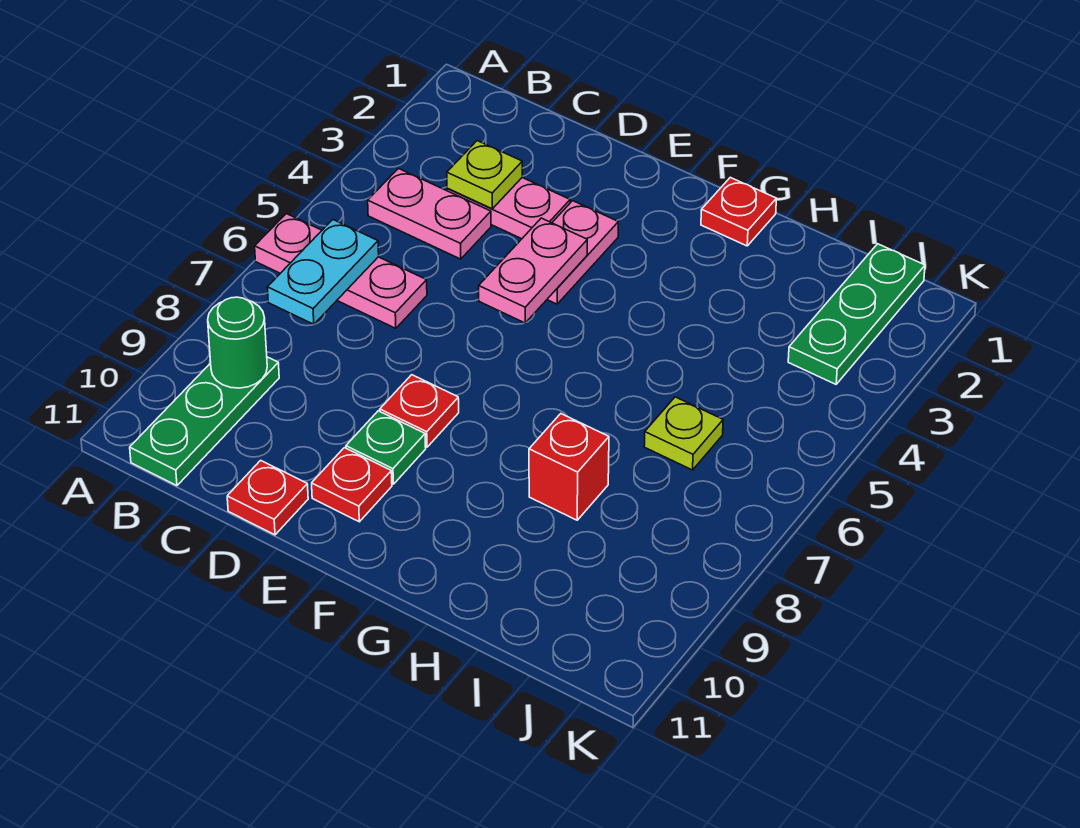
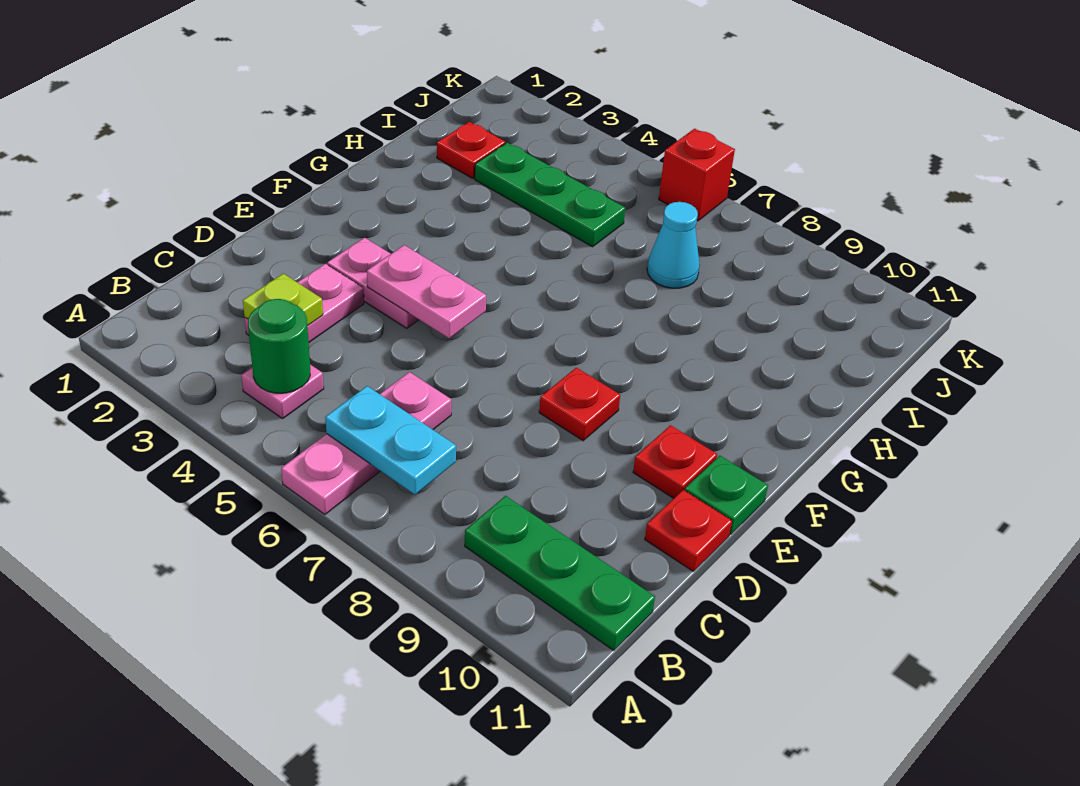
pink 1x2 plate [368,169,491,259] -> pink 1x1 plate [241,365,324,419]
green 1x1 round brick [208,297,267,388] -> green 1x1 round brick moved to [248,299,310,393]
green 1x1 plate [346,411,426,484] -> green 1x1 plate moved to [685,456,768,535]
red 1x1 plate [701,177,776,246] -> red 1x1 plate moved to [437,122,505,179]
red 1x1 brick [529,414,609,520] -> red 1x1 brick moved to [659,129,735,221]
lime 1x1 plate [644,397,723,470] -> none
none -> cyan 1x1 cone [647,202,700,288]
green 1x3 plate [788,244,925,384] -> green 1x3 plate moved to [475,143,625,247]

